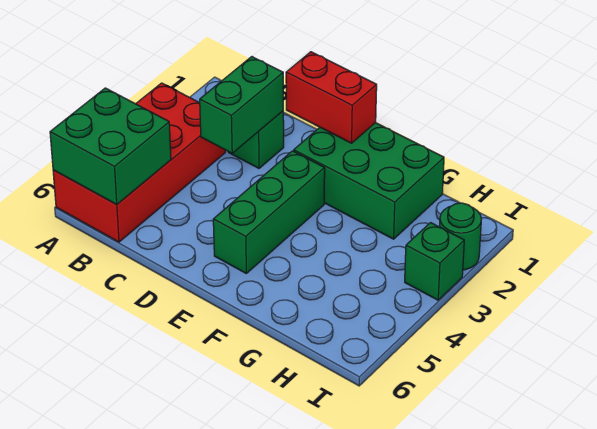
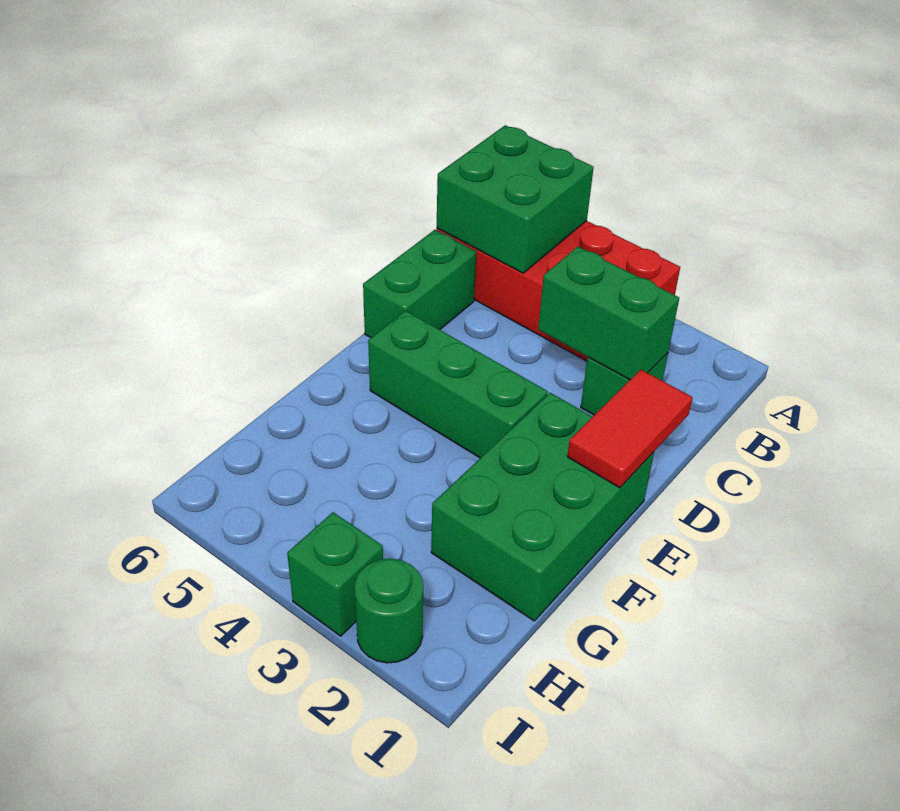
none -> green 1x2 brick [363,230,476,338]
red 1x2 brick [286,52,377,143] -> red 1x2 tile [567,370,693,488]

